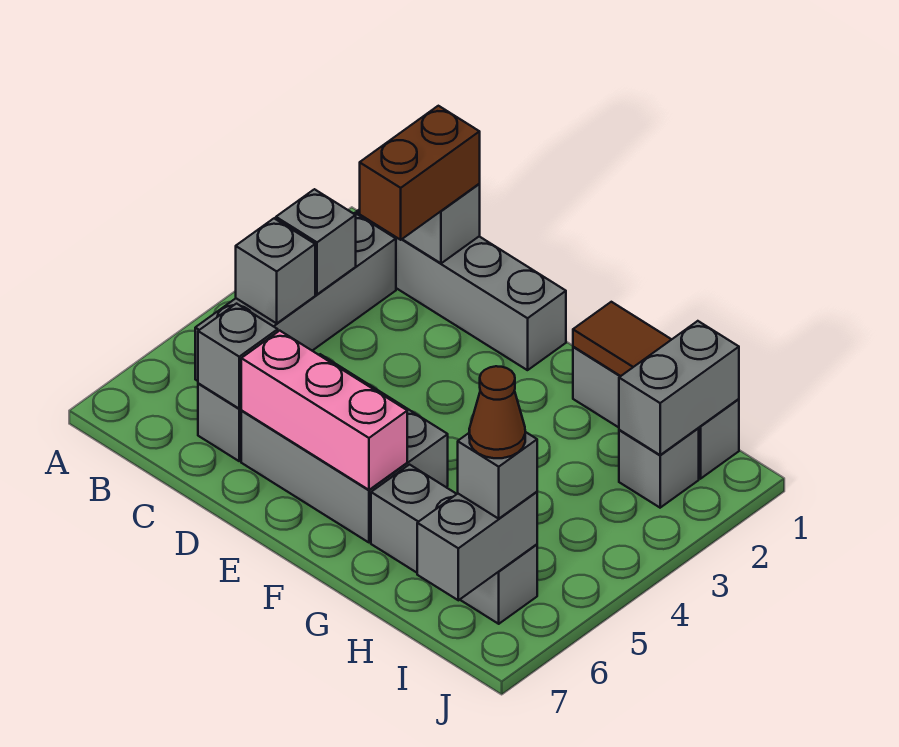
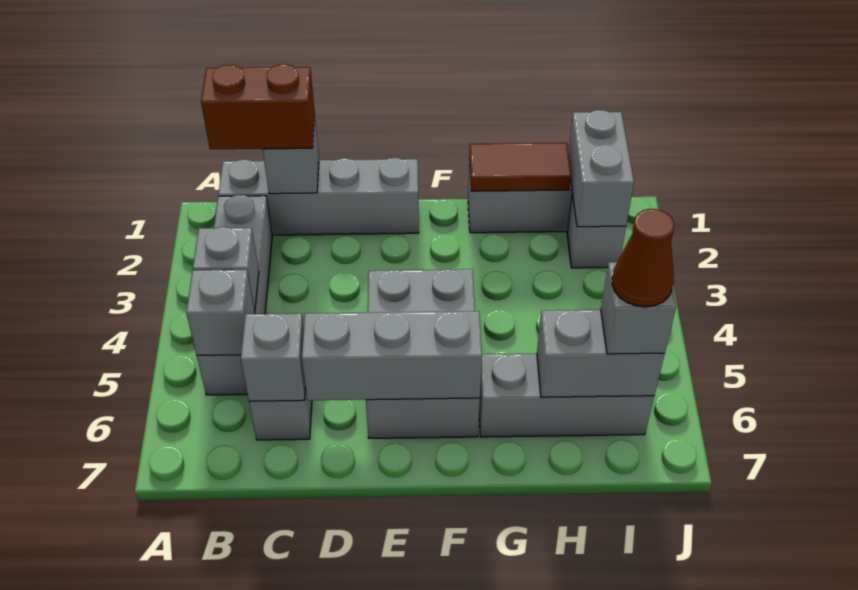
grey 1x1 brick [276,189,356,294] -> grey 1x1 brick moved to [186,270,255,355]
brown 1x2 brick [360,106,480,240] -> brown 1x2 brick turned to [201,64,315,149]
grey 2x3 brick [241,354,448,542] -> grey 2x3 brick turned to [366,269,480,438]
pink 1x3 brick [241,331,407,490] -> grey 1x3 brick [302,311,482,400]
grey 1x2 brick [417,492,537,600] -> grey 1x2 brick turned to [537,310,665,397]

